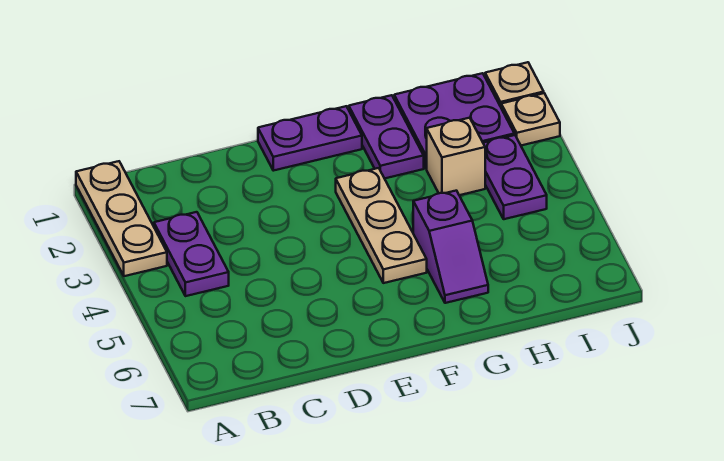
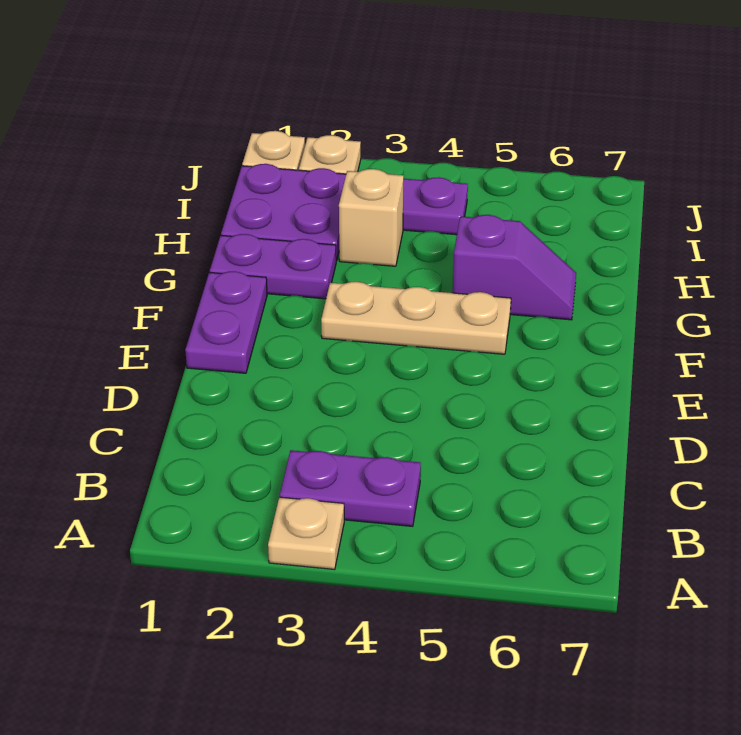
tan 1x3 plate [76,161,167,276] -> tan 1x1 plate [268,497,344,569]

